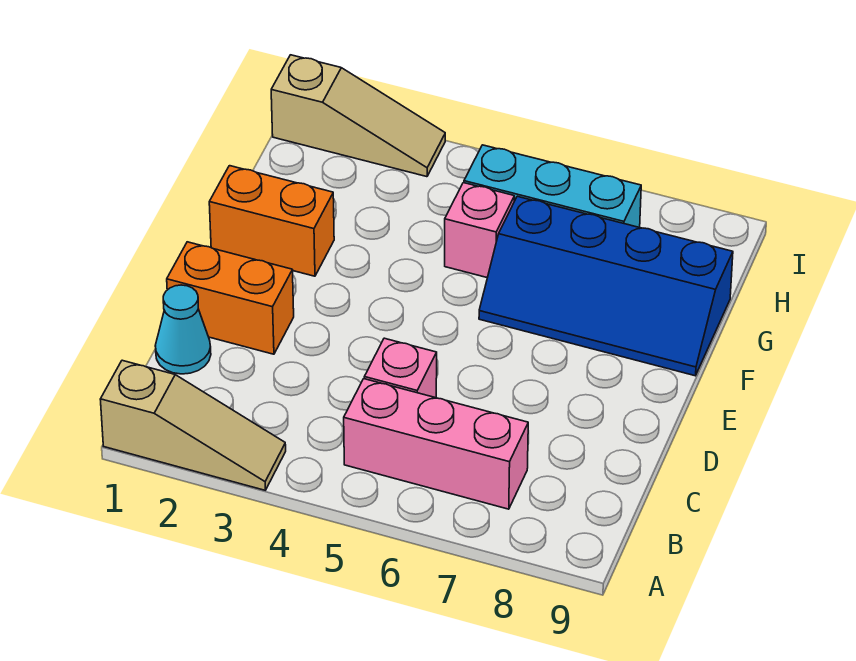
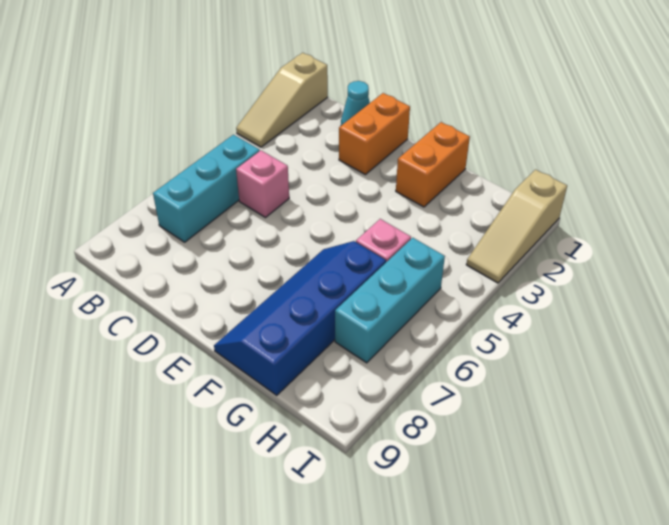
pink 1x3 brick [344,379,528,509] -> cyan 1x3 brick [153,135,260,242]

